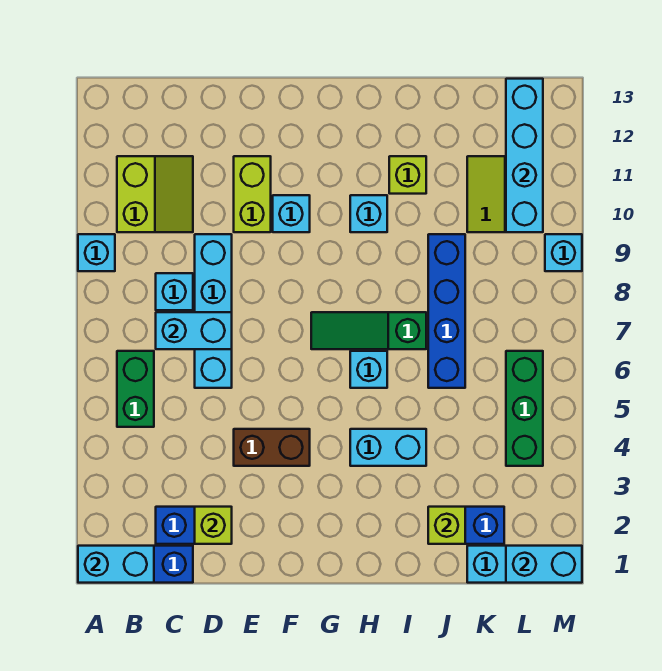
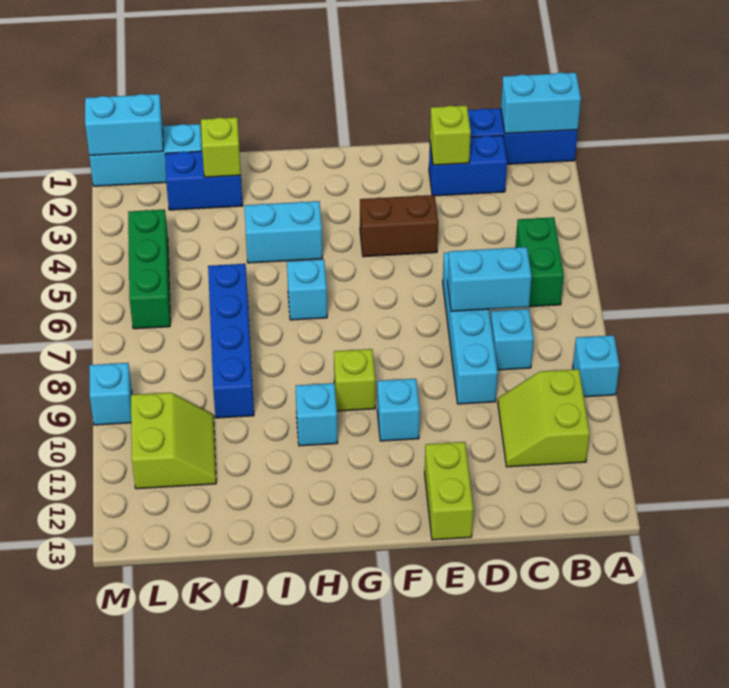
lime 1x2 brick [234,156,271,232] -> lime 1x2 brick moved to [425,442,473,540]
green 1x3 slope [311,312,426,349] -> none
lime 1x1 brick [389,156,426,194] -> lime 1x1 brick moved to [334,349,375,411]
cyan 1x4 brick [506,79,543,232] -> none

